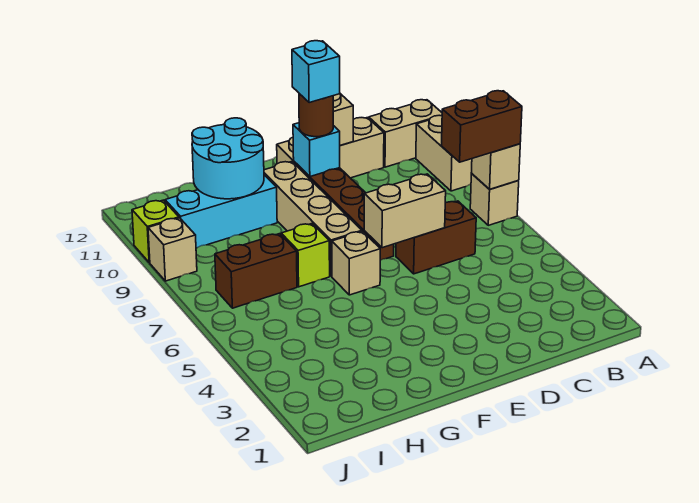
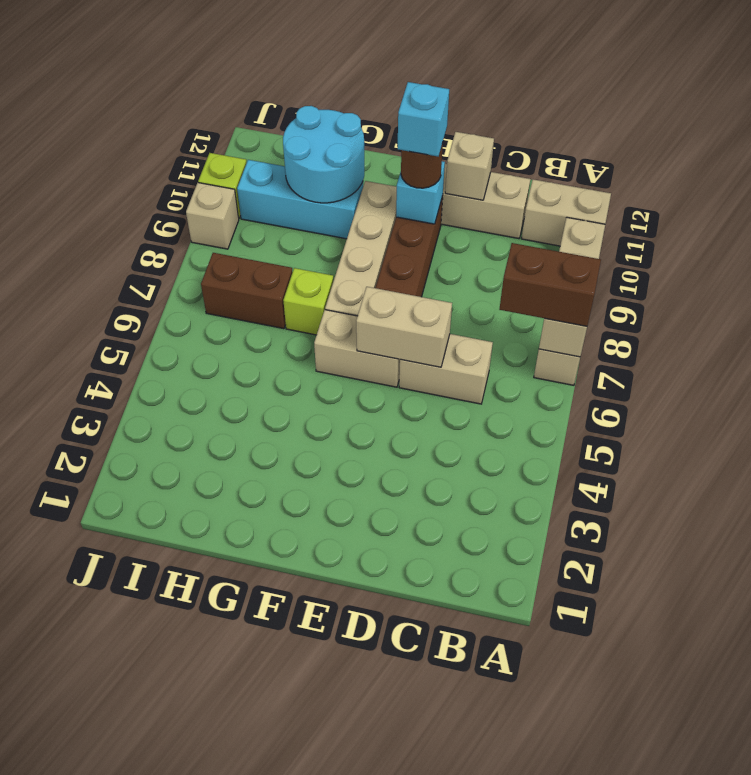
brown 1x2 brick [396,201,476,274] -> tan 1x2 brick [399,334,493,404]
tan 1x1 brick [332,231,380,295] -> tan 1x2 brick [314,310,400,387]

